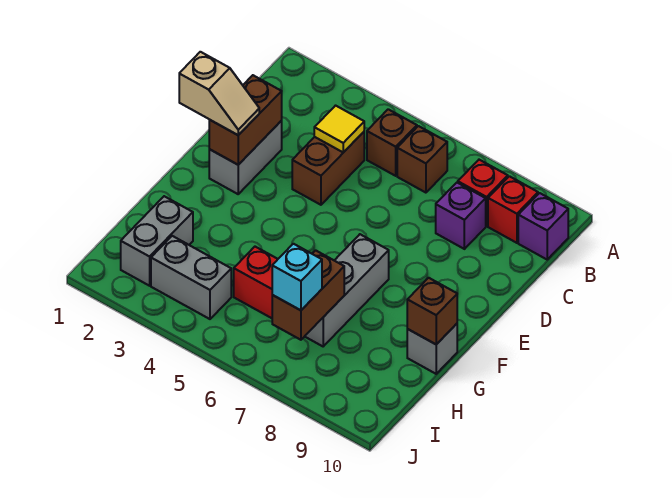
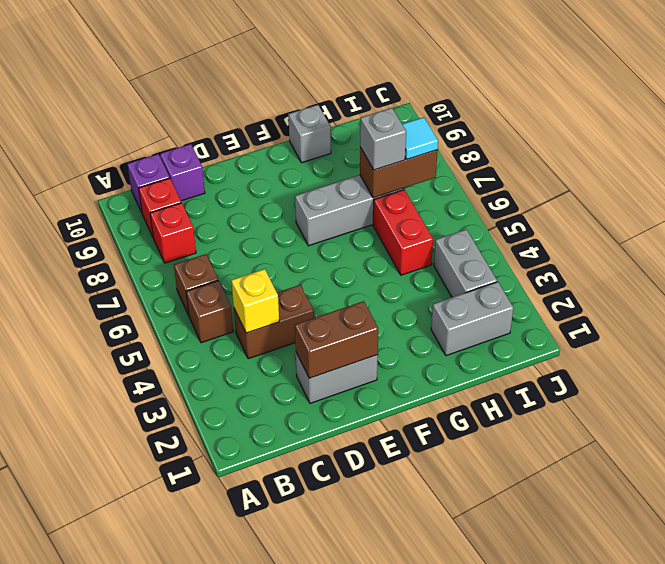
yellow 1x1 tile [314,106,364,152] -> yellow 1x1 brick [231,269,279,333]
purple 1x1 brick [436,182,486,249] -> purple 1x1 brick moved to [160,144,205,201]
tan 1x2 slope [179,52,259,135] -> none
brown 1x1 brick [407,278,457,344] -> none
none -> grey 1x1 brick [360,108,406,170]
cyan 1x1 brick [272,244,322,310] -> cyan 1x1 tile [402,117,438,159]

